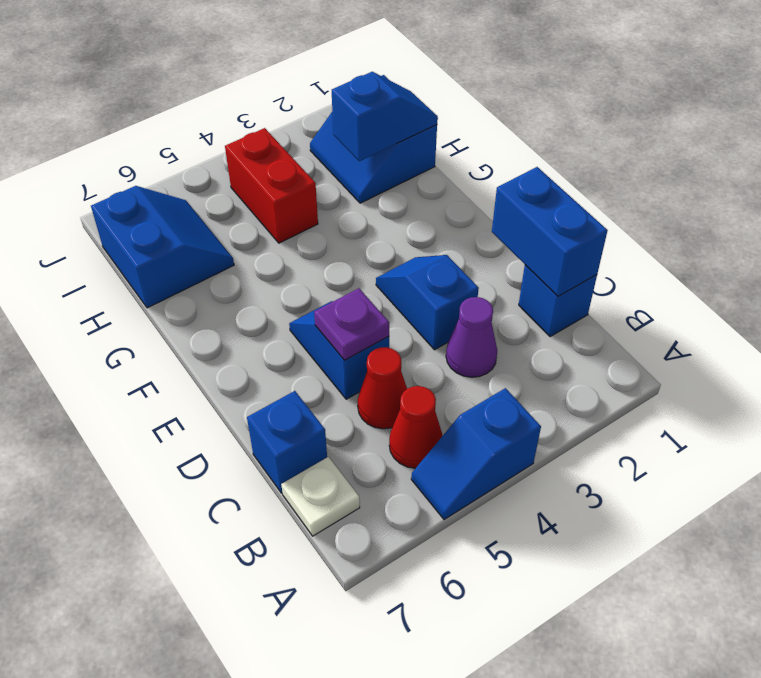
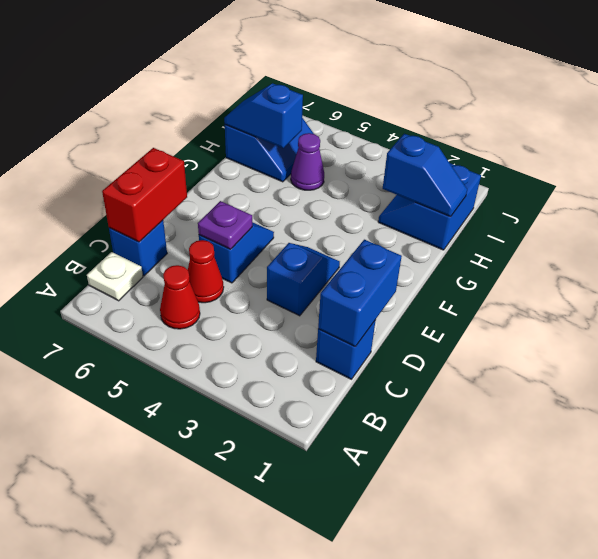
blue 1x2 slope [411,388,541,520] -> blue 1x2 slope moved to [224,83,303,148]
purple 1x1 cone [446,297,497,377] -> purple 1x1 cone moved to [291,133,324,190]
red 1x2 brick [225,128,318,243] -> red 1x2 brick moved to [102,148,187,242]

